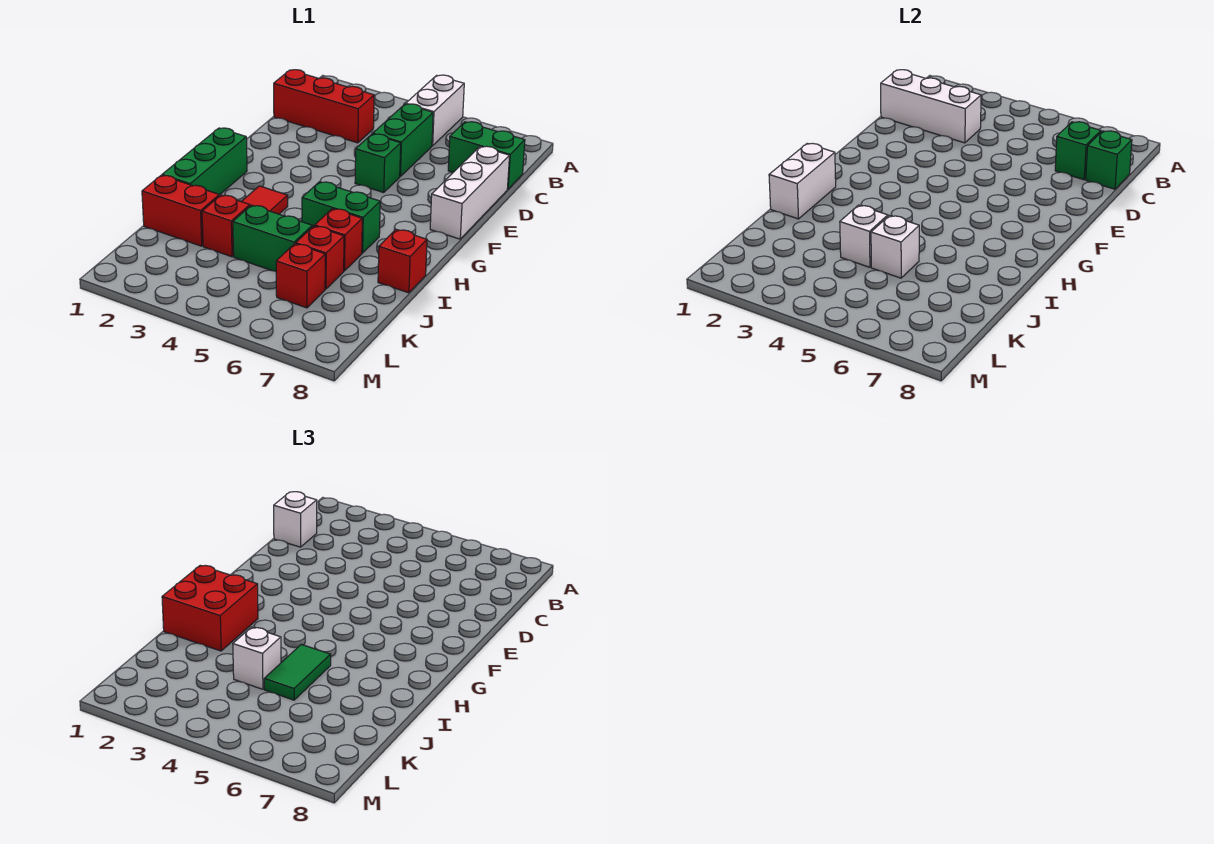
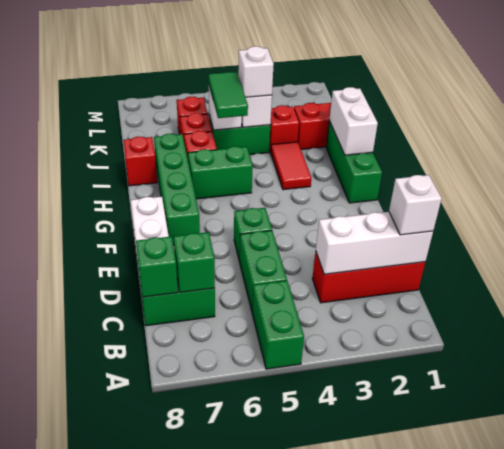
white 1x2 brick [406,75,464,146] -> green 1x2 brick [252,281,304,369]
none -> green 1x4 brick [154,134,200,245]
red 2x2 brick [162,565,258,651] -> none

